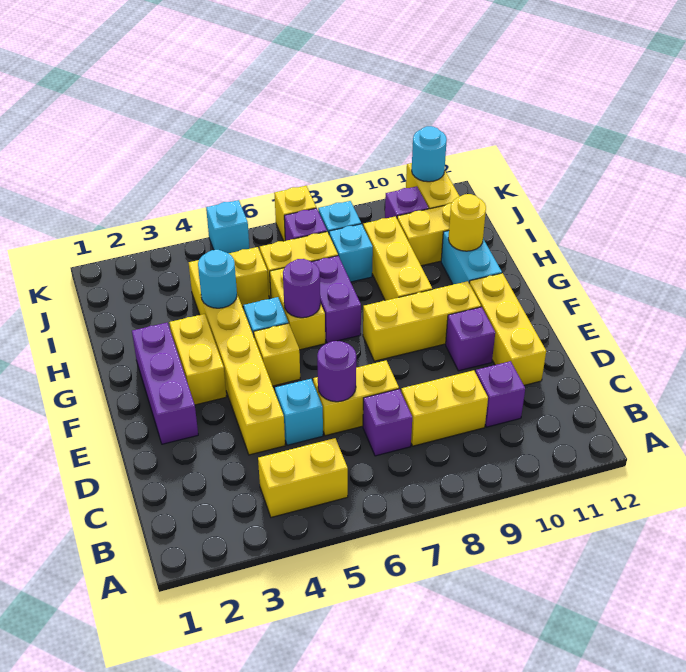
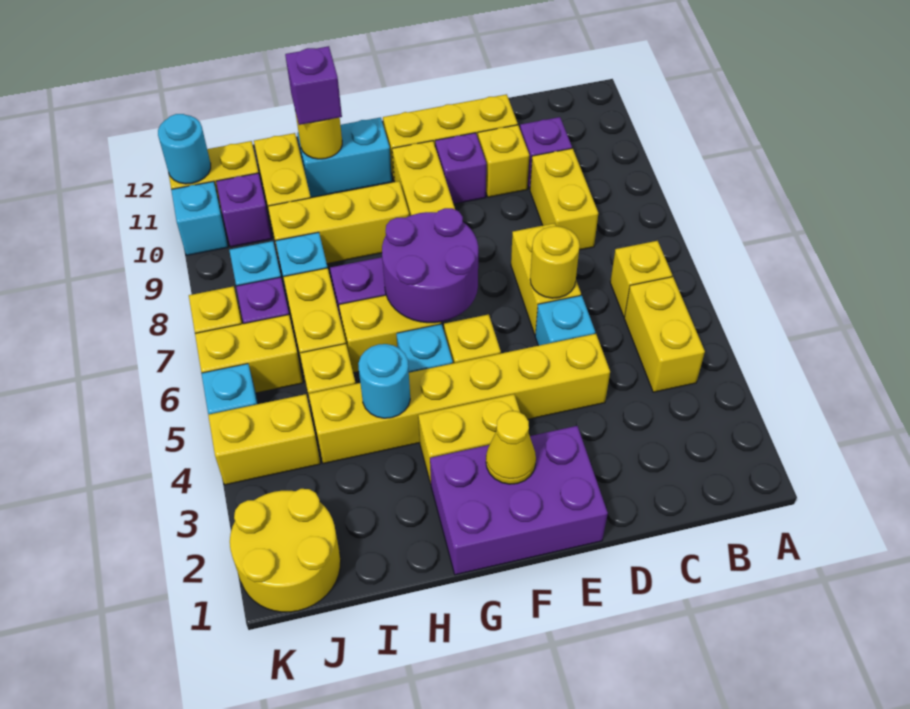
none -> yellow 1x1 brick [610,241,672,317]
purple 1x1 brick [363,389,412,456] -> purple 1x1 brick moved to [285,46,342,125]
purple 1x1 round brick [317,341,356,402] -> yellow 1x1 round brick [530,226,580,298]
none -> yellow 1x1 brick [478,125,529,197]
purple 1x3 brick [132,323,198,444] -> purple 2x3 brick [430,426,608,575]
none -> yellow 1x1 cone [486,411,536,484]
purple 1x1 round brick [283,259,320,318] -> purple 2x2 round brick [382,208,478,323]
none -> yellow 2x2 round brick [230,489,341,612]
none -> yellow 1x2 brick [208,394,320,485]
none -> yellow 1x2 brick [195,315,303,393]
none -> cyan 1x1 brick [171,181,228,256]

